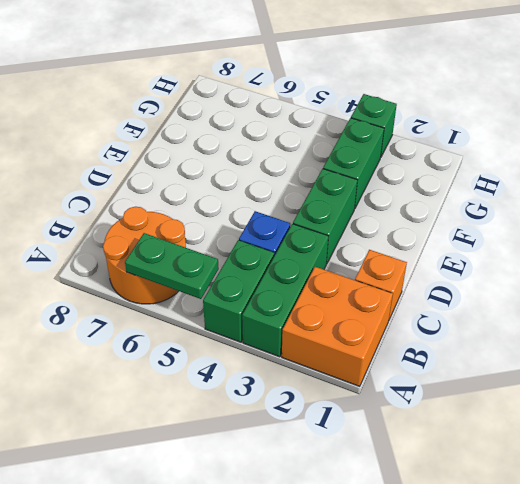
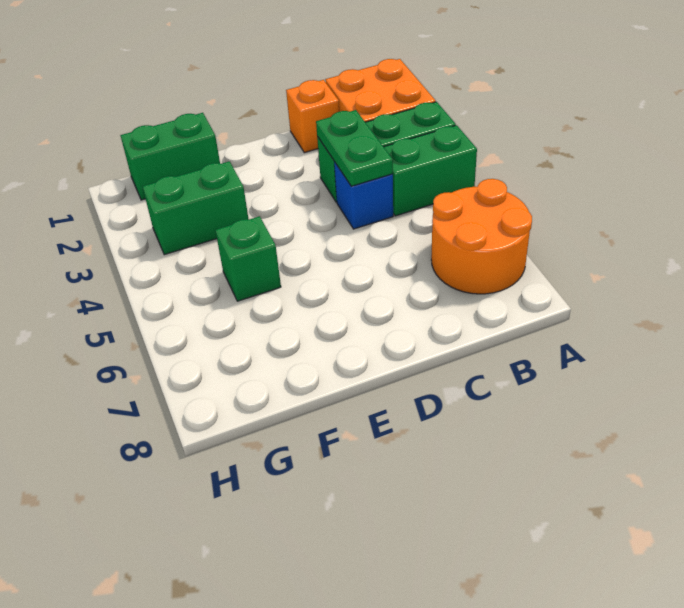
green 1x2 plate [125,233,219,299] -> green 1x2 plate moved to [316,110,393,186]
green 1x2 brick [293,169,357,264] -> green 1x2 brick moved to [120,113,220,200]
green 1x1 brick [351,94,397,157] -> green 1x1 brick moved to [215,216,281,301]

